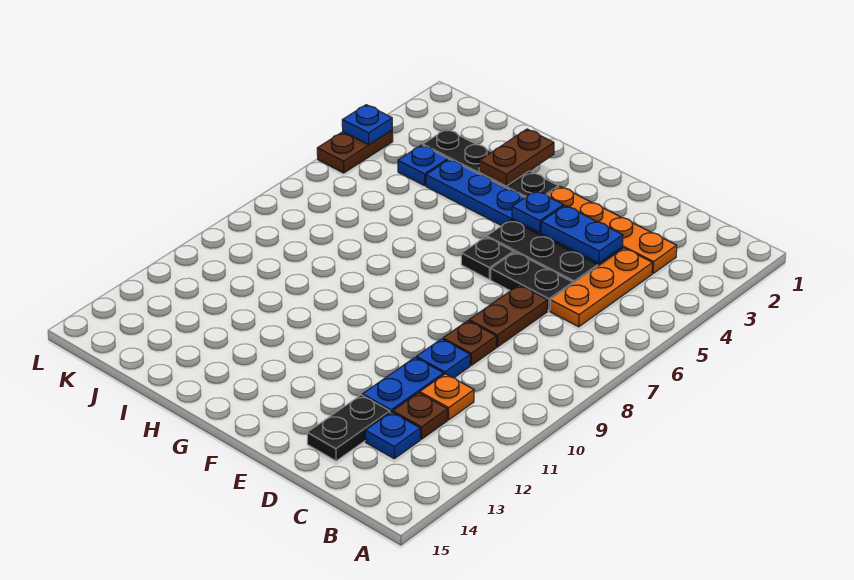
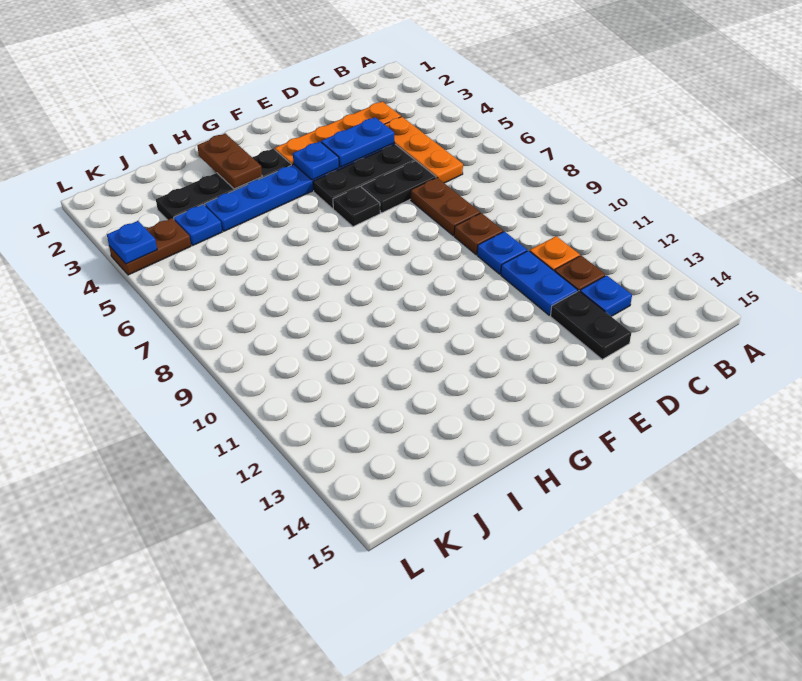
brown 1x2 plate [317,130,393,173] -> brown 1x2 plate turned to [109,218,191,275]

